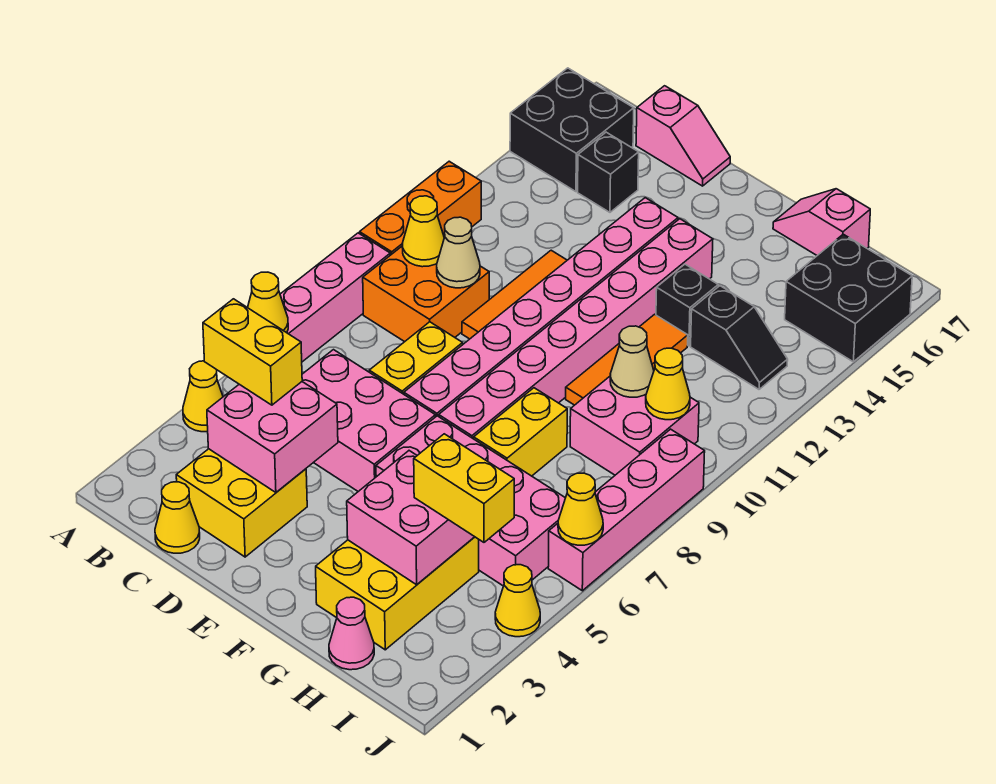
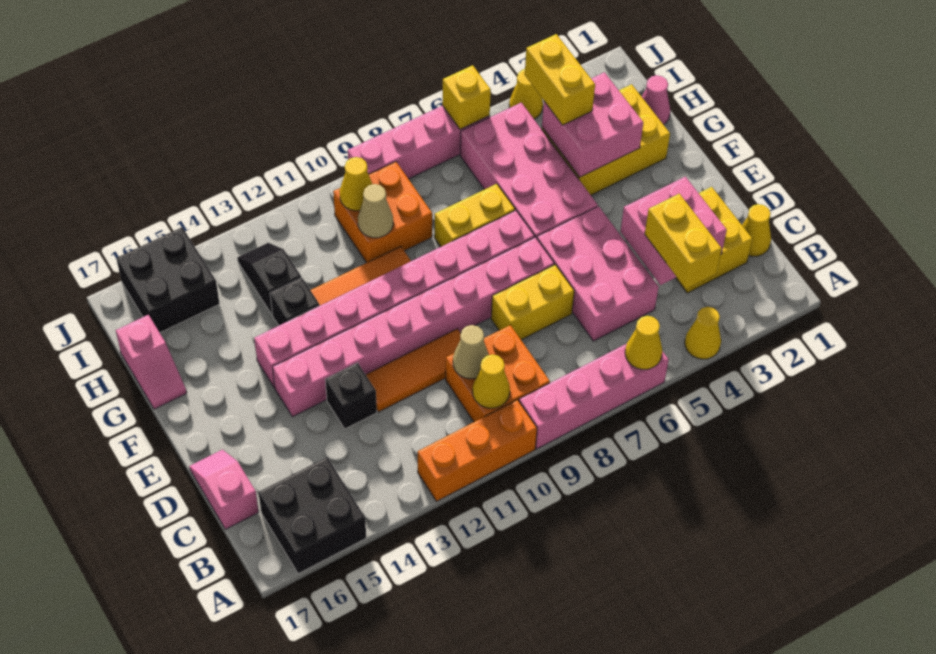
black 1x1 brick [578,132,639,212] -> black 1x1 brick moved to [325,363,377,429]
pink 2x2 brick [570,377,699,475] -> orange 2x2 brick [333,162,432,263]
yellow 1x1 cone [558,473,603,545] -> yellow 1x1 brick [442,65,491,129]

